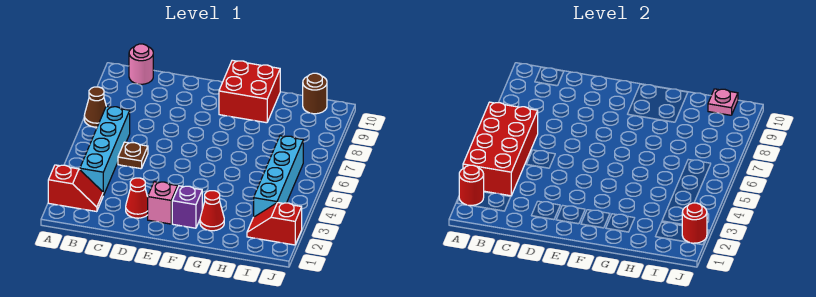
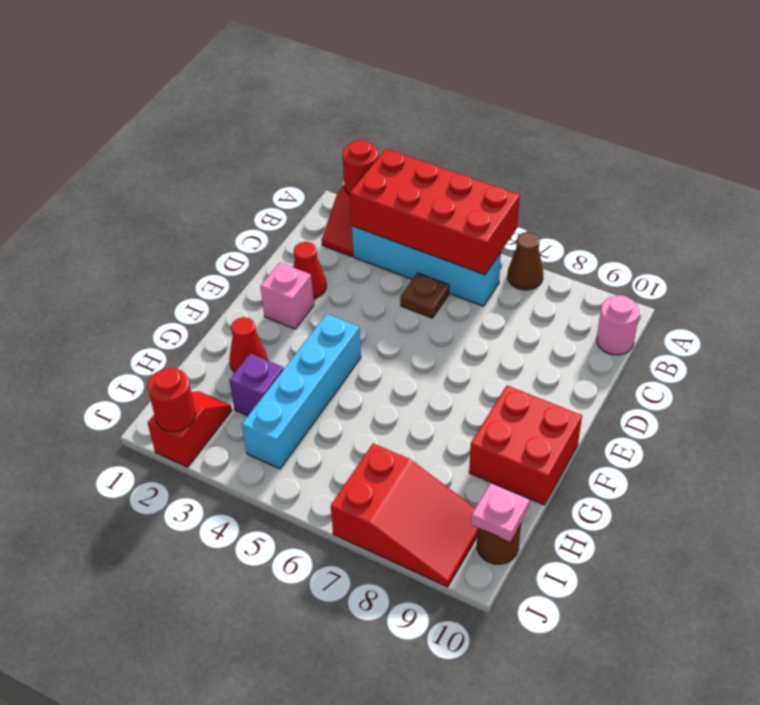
purple 1x1 brick [172,186,202,228] -> purple 1x1 brick moved to [229,353,284,416]
cyan 1x4 brick [254,136,303,217] -> cyan 1x4 brick turned to [242,314,361,469]
none -> red 2x3 slope [331,443,478,587]

